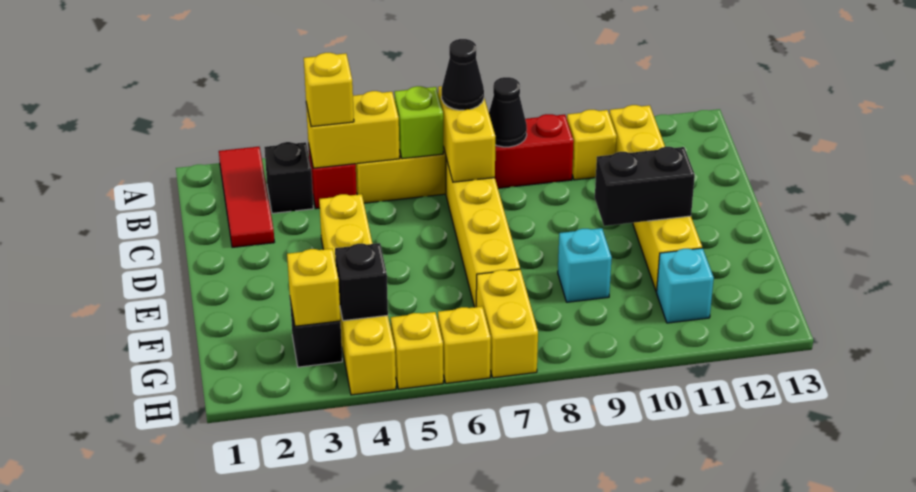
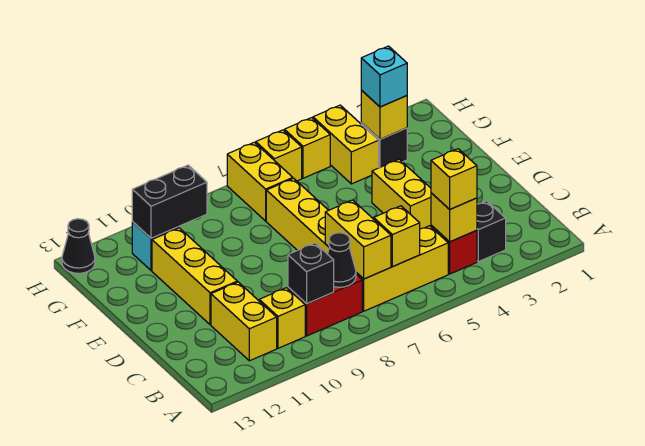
red 1x3 tile [219,147,274,247] -> none
yellow 1x2 brick [306,91,400,168] -> yellow 1x1 brick [431,193,477,242]
lime 1x1 brick [394,86,443,159] -> yellow 1x1 brick [374,206,420,266]
black 1x1 cone [442,39,484,110] -> black 1x1 cone moved to [62,219,95,273]
black 1x2 brick [595,147,695,226] -> black 1x2 brick moved to [132,165,207,238]
cyan 1x1 brick [558,228,612,302] -> cyan 1x1 brick moved to [361,46,407,107]
black 1x1 brick [335,243,388,321] -> black 1x1 brick moved to [288,243,334,304]

